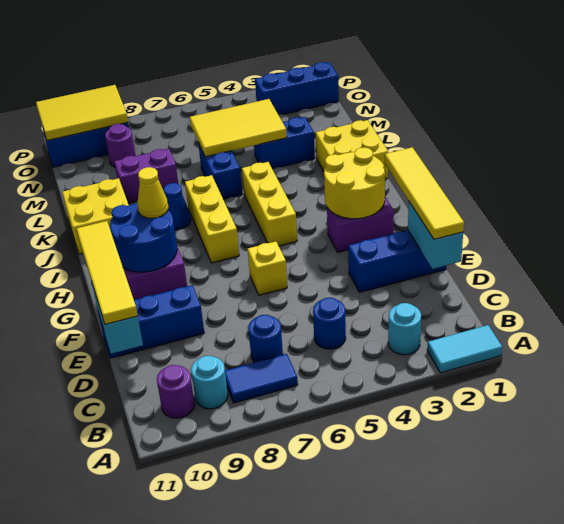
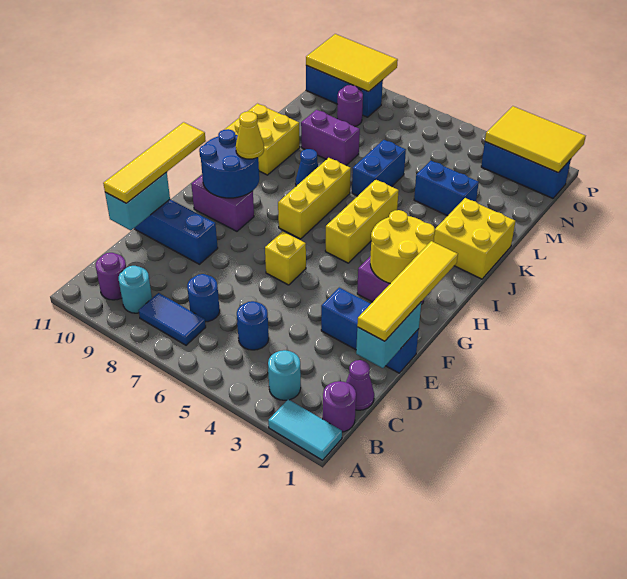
none -> purple 1x1 round brick [323,381,356,432]
none -> purple 1x1 cone [346,360,374,410]
yellow 2x3 tile [190,99,287,157] -> yellow 2x3 tile moved to [485,106,586,173]

